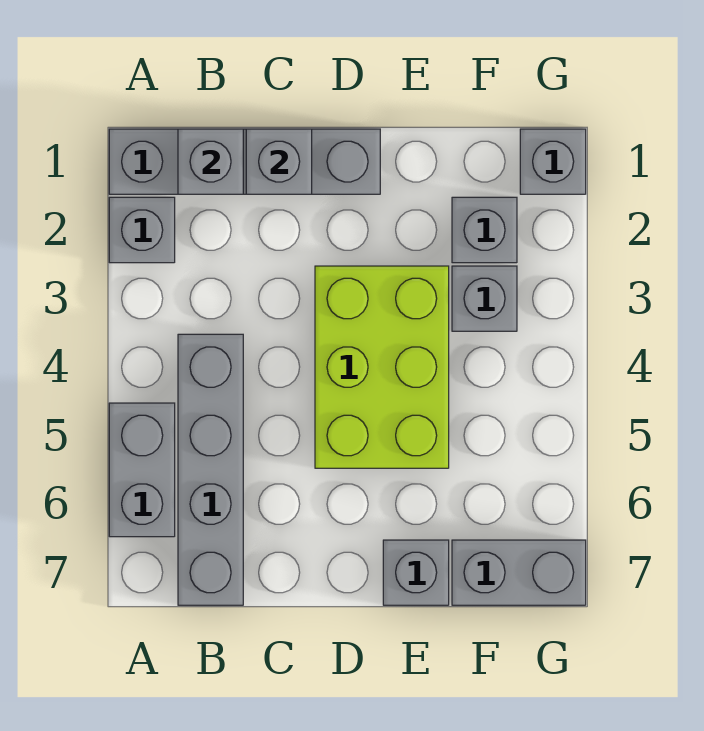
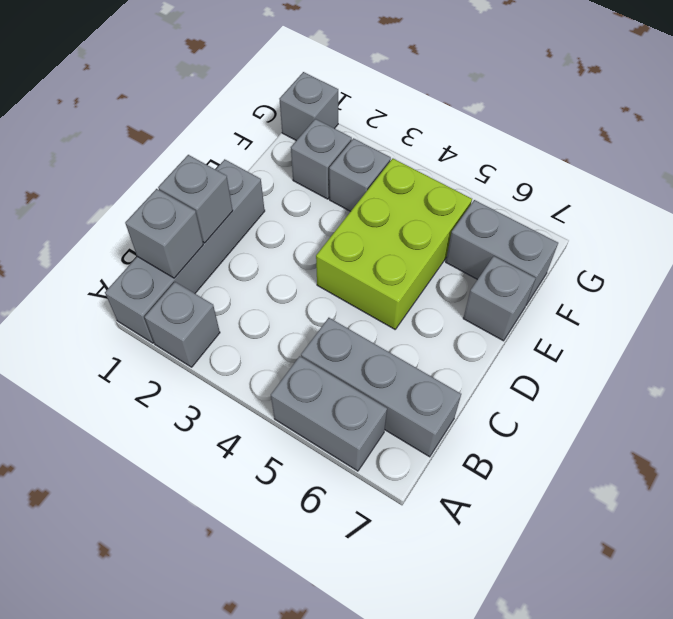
grey 1x4 brick [178,334,243,605] -> grey 1x3 brick [301,318,461,457]
lime 2x3 brick [315,266,449,468] -> lime 2x3 brick turned to [316,159,472,329]
grey 1x2 brick [452,540,586,605] -> grey 1x2 brick turned to [446,200,558,305]

